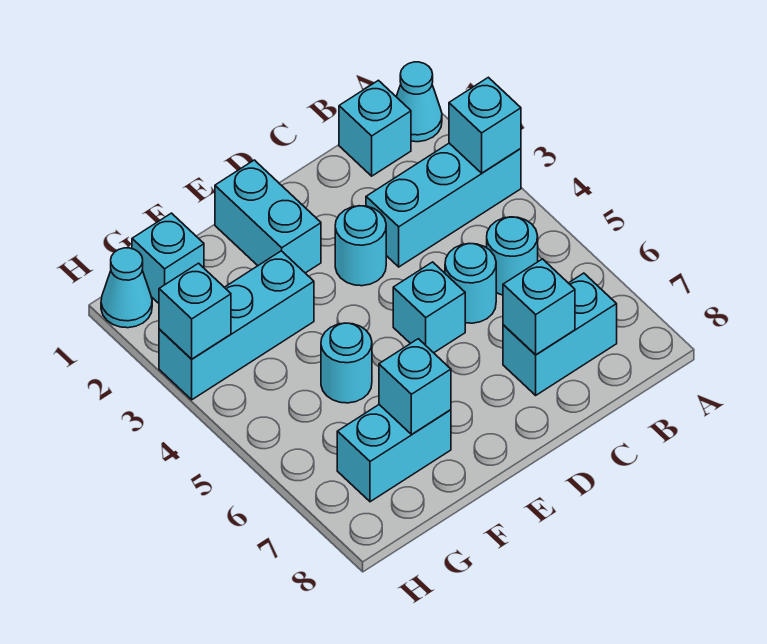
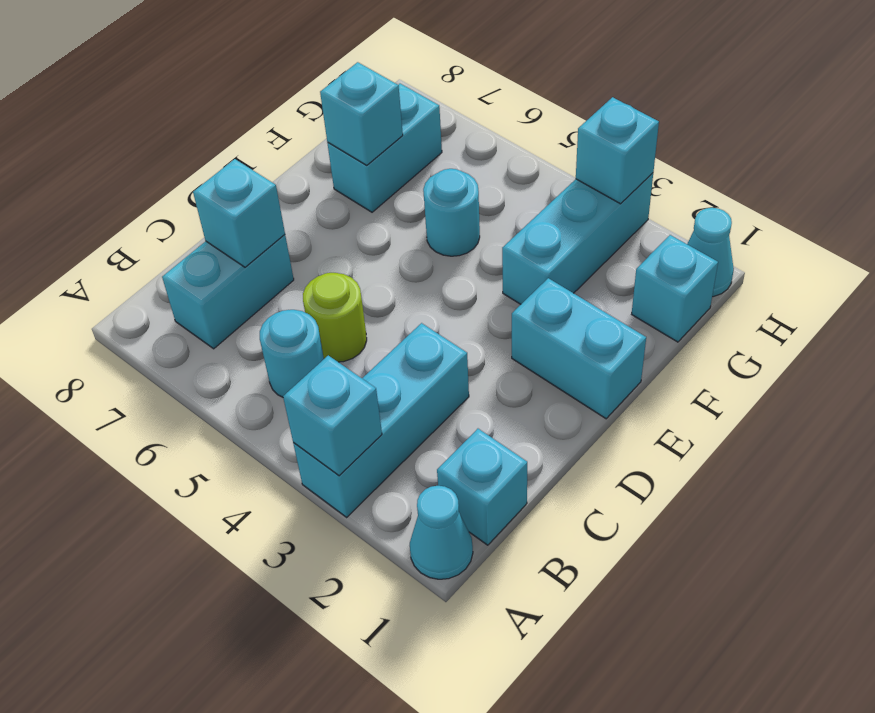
cyan 1x1 round brick [445,244,496,323] -> lime 1x1 round brick [303,273,367,362]
cyan 1x1 round brick [335,206,386,286] -> none
cyan 1x1 brick [393,262,465,353] -> none

